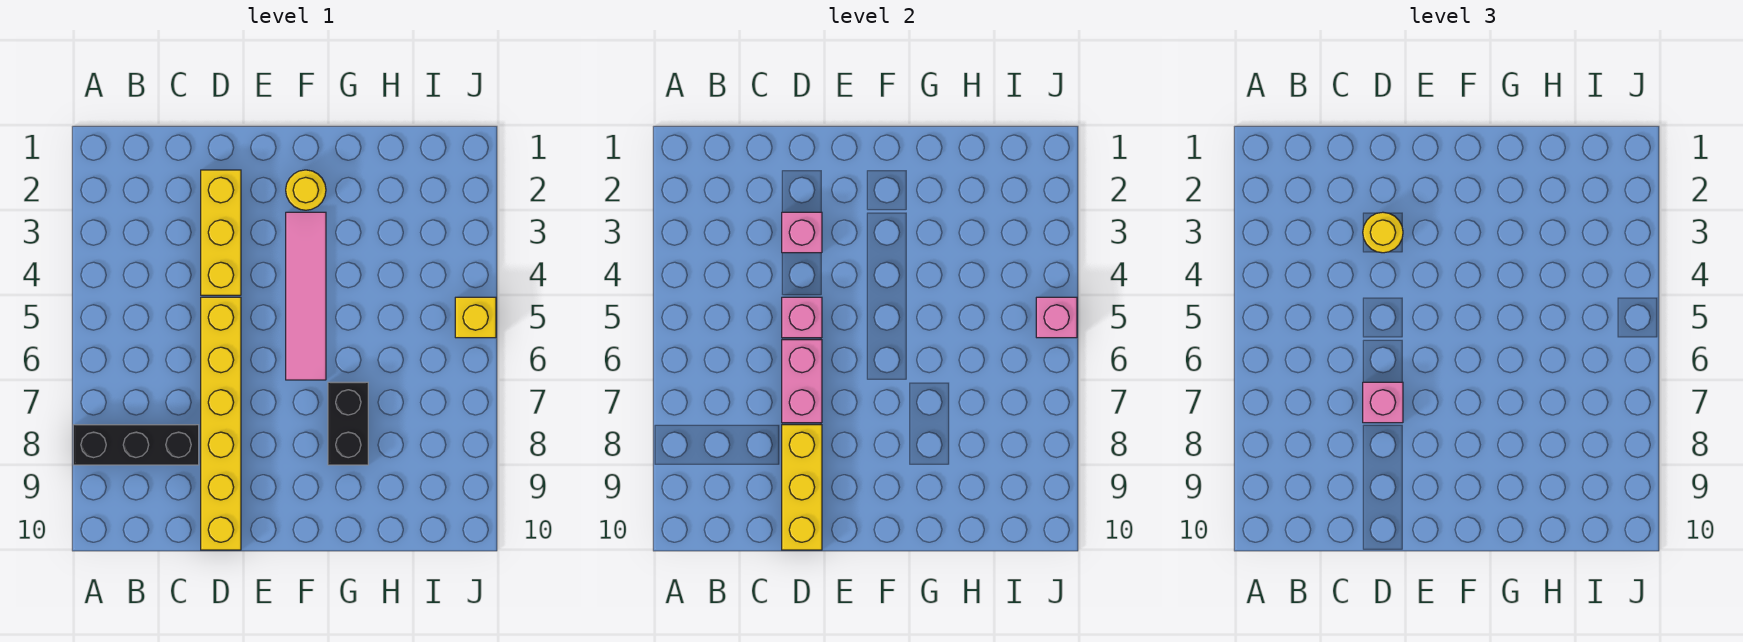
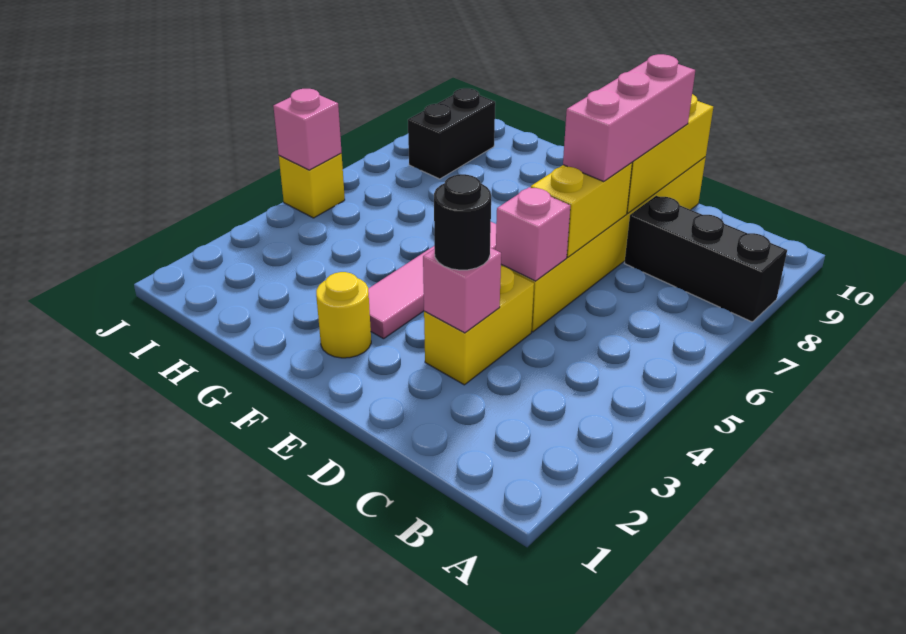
yellow 1x3 brick [201,170,241,295] -> yellow 1x2 brick [424,266,534,385]
yellow 1x1 round brick [1363,212,1403,253] -> black 1x1 round brick [434,174,491,270]
pink 1x2 brick [782,340,822,423] -> yellow 1x2 brick [531,163,632,257]
pink 1x1 brick [1363,382,1403,423] -> pink 1x3 brick [563,54,695,182]
black 1x2 brick [328,382,368,465] -> black 1x2 brick moved to [408,88,495,179]

